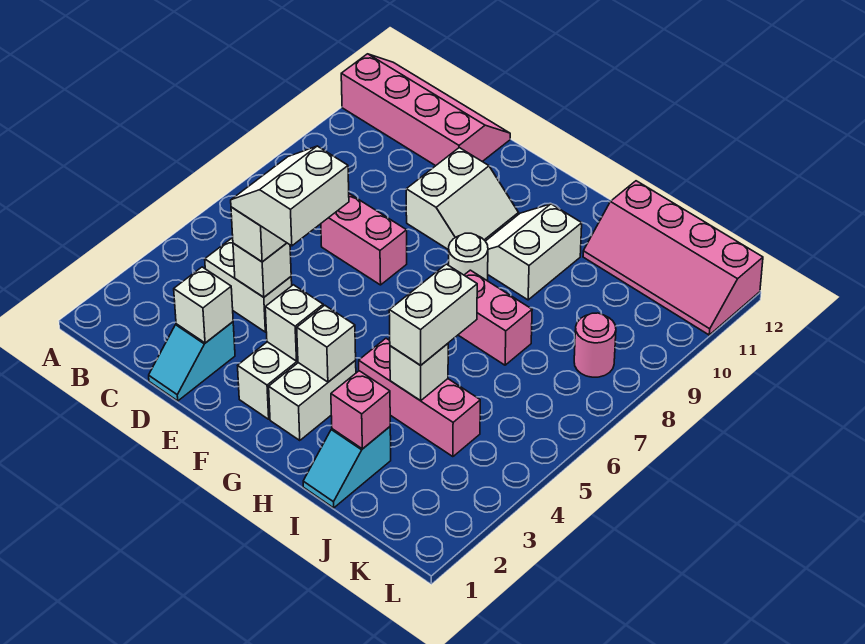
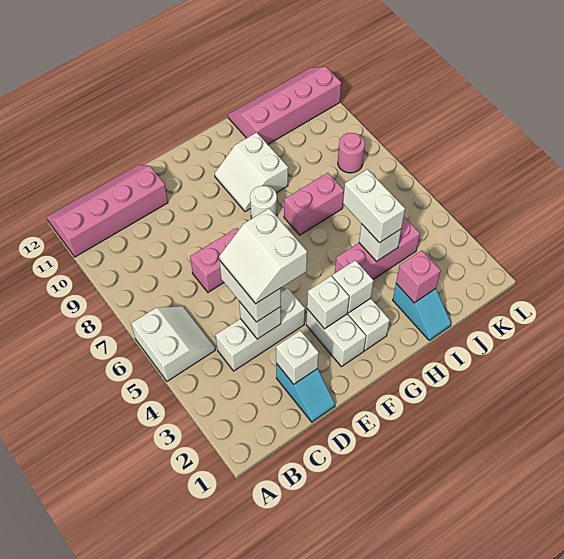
white 1x2 brick [205,238,292,332] -> white 1x3 brick [216,289,305,371]
white 2x2 slope [406,148,518,250] -> white 2x2 slope moved to [131,306,215,381]
pink 2x4 slope [583,181,763,335] -> pink 2x4 slope turned to [228,67,341,144]

